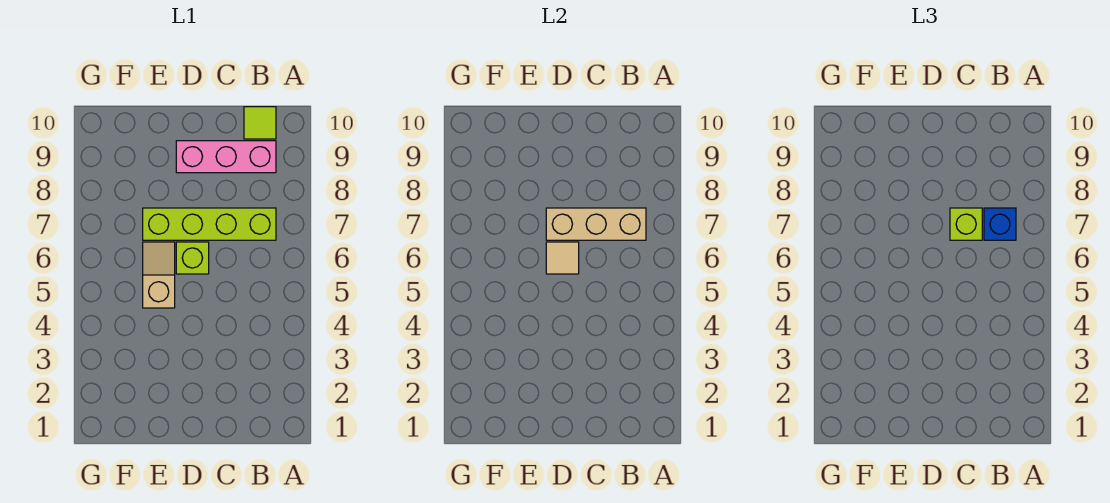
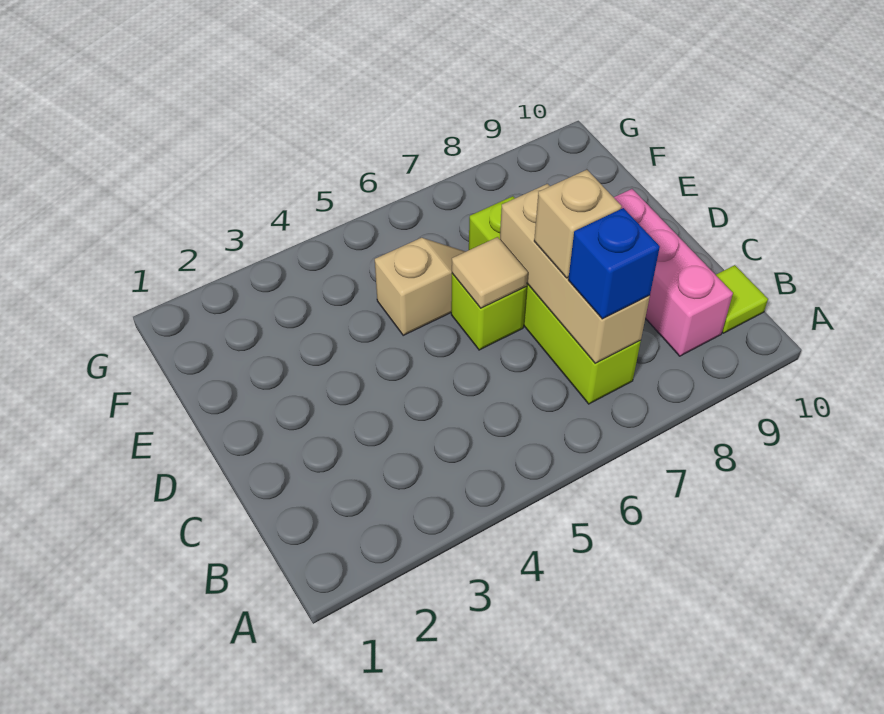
lime 1x1 brick [950,208,982,240] -> tan 1x1 brick [534,170,622,278]

